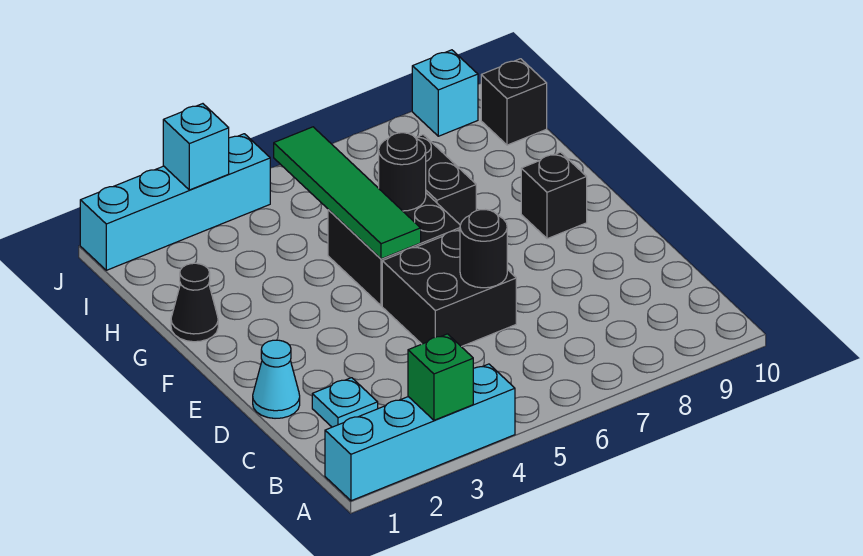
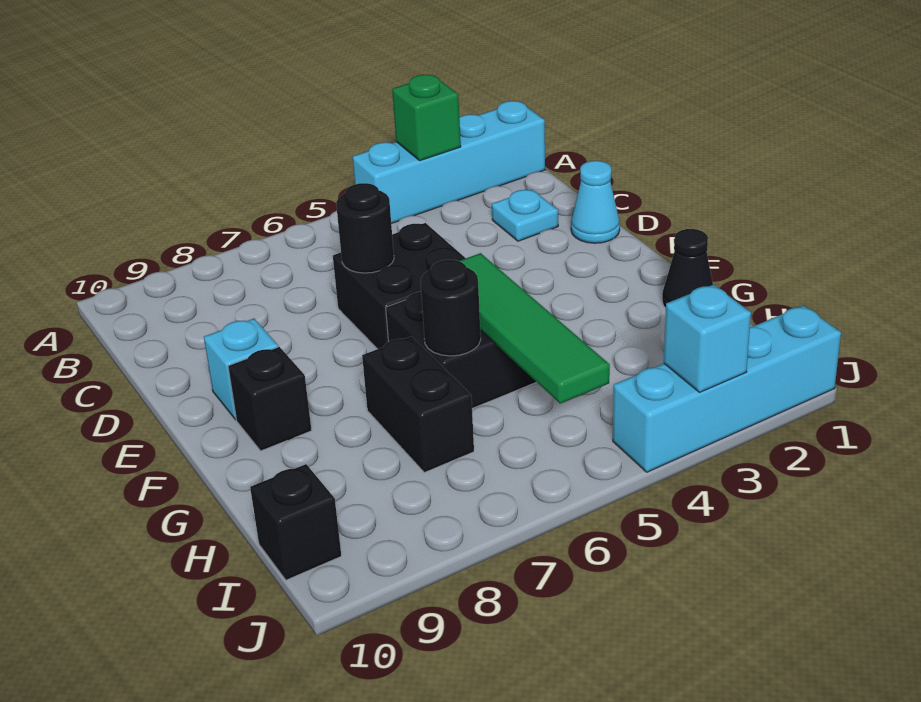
cyan 1x1 brick [412,50,478,136] -> cyan 1x1 brick moved to [204,319,278,420]

